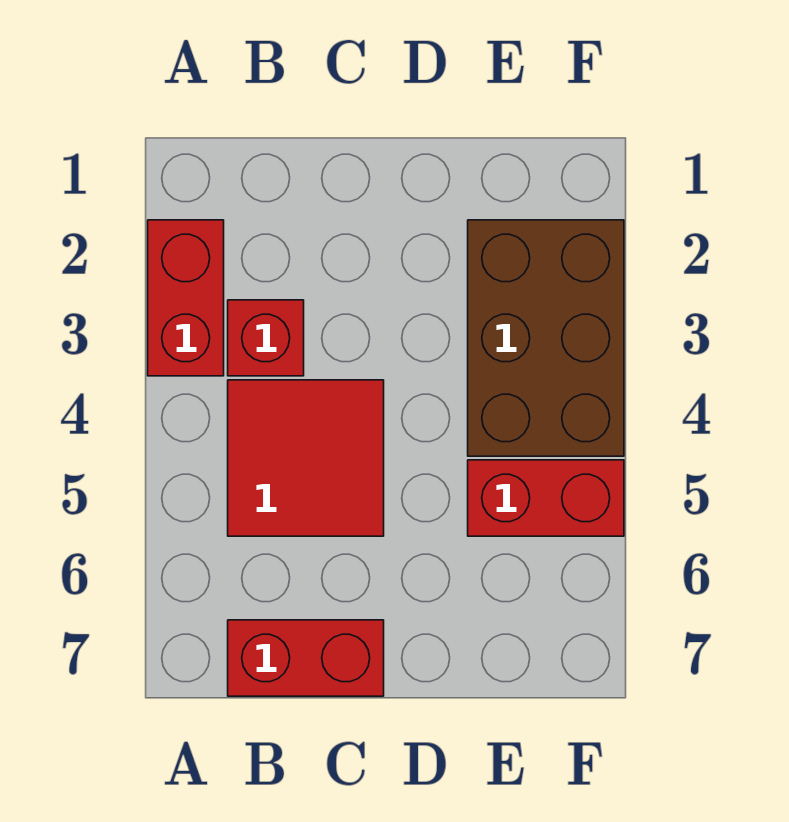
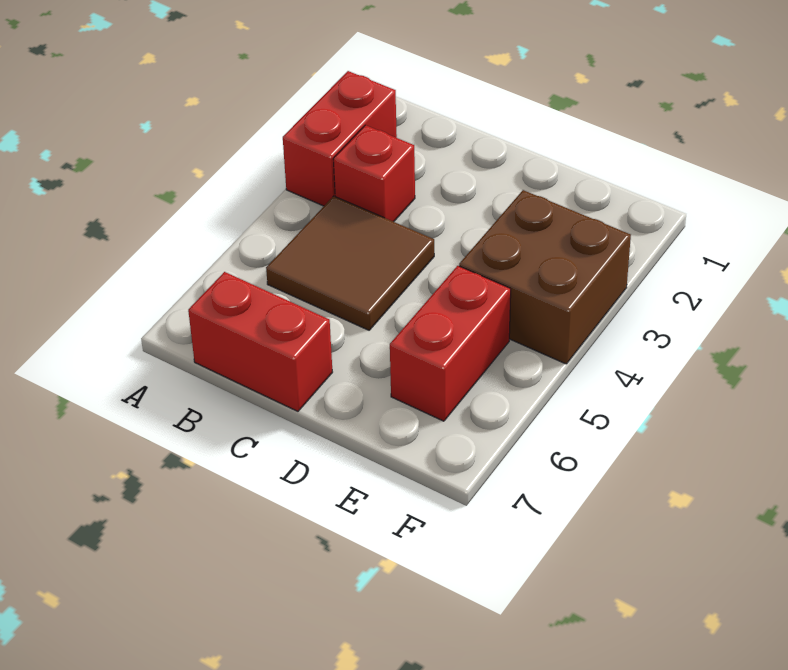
red 2x2 tile [228,380,384,536] -> brown 2x2 tile [266,196,434,330]
brown 2x3 brick [468,220,624,456] -> brown 2x2 brick [459,190,631,364]
red 1x2 brick [468,460,624,536] -> red 1x2 brick turned to [390,266,511,421]

